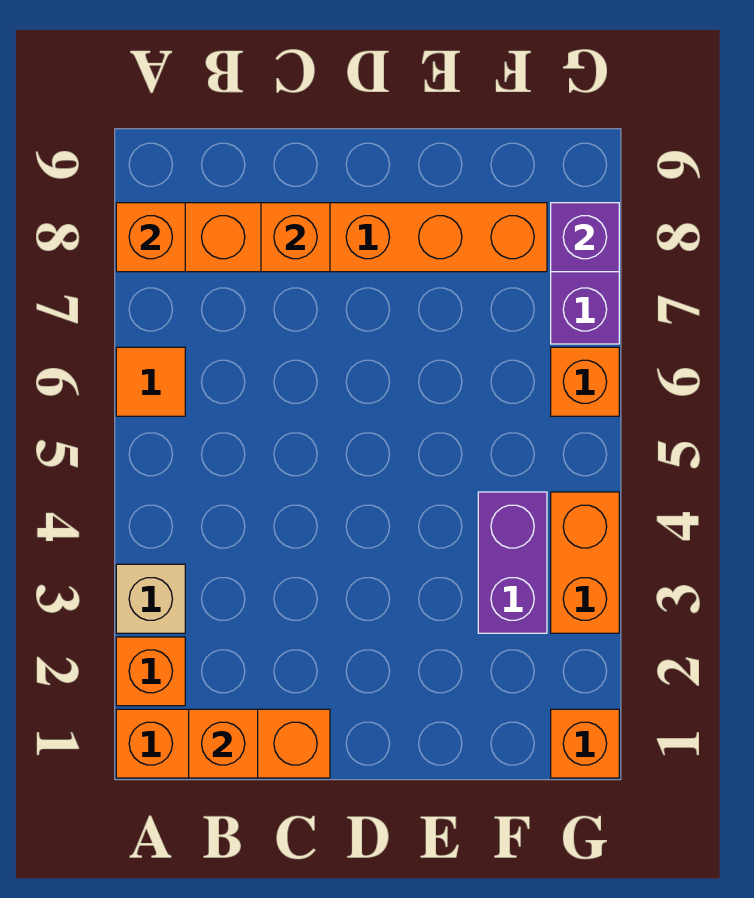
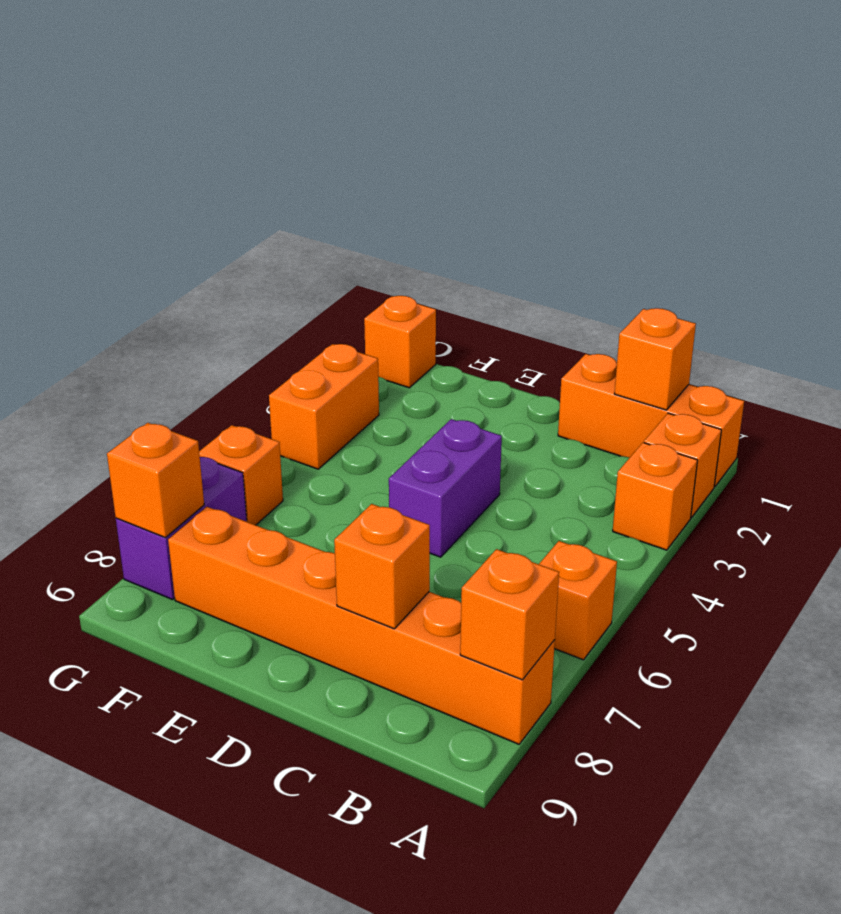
tan 1x1 brick [116,564,185,633] -> orange 1x1 brick [613,443,698,550]
orange 1x1 tile [116,347,185,416] -> orange 1x1 brick [539,541,617,660]
purple 1x2 brick [478,492,547,633] -> purple 1x2 brick moved to [389,419,502,557]
purple 1x1 brick [551,203,619,272] -> orange 1x1 brick [107,423,204,537]

